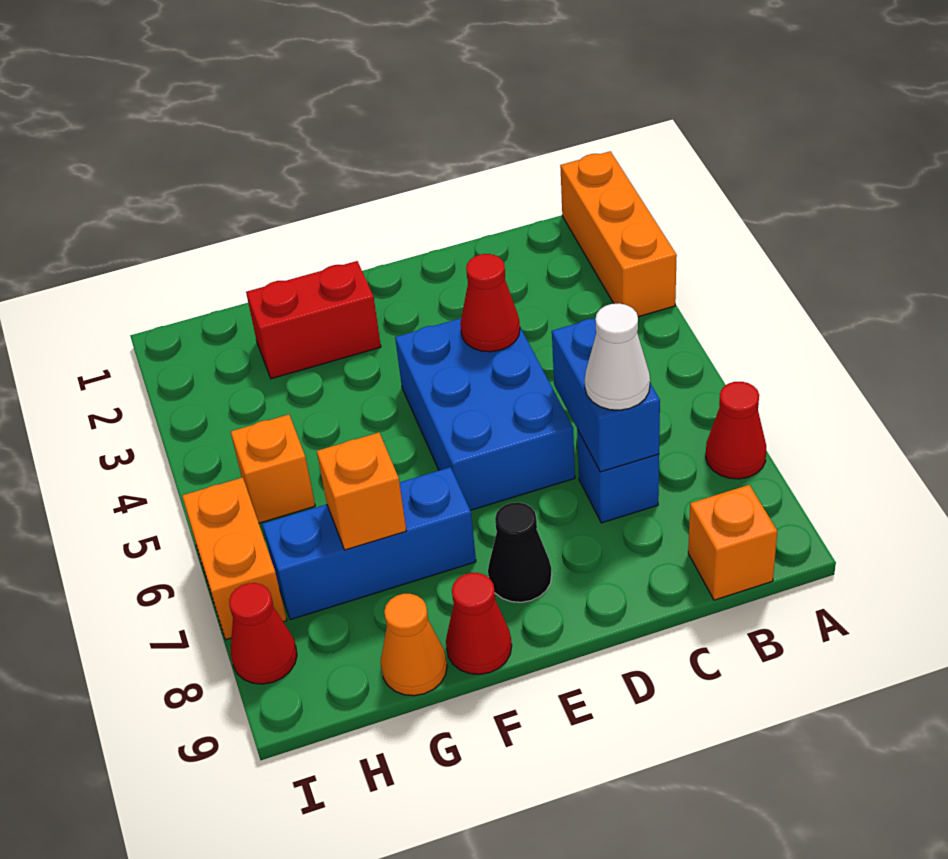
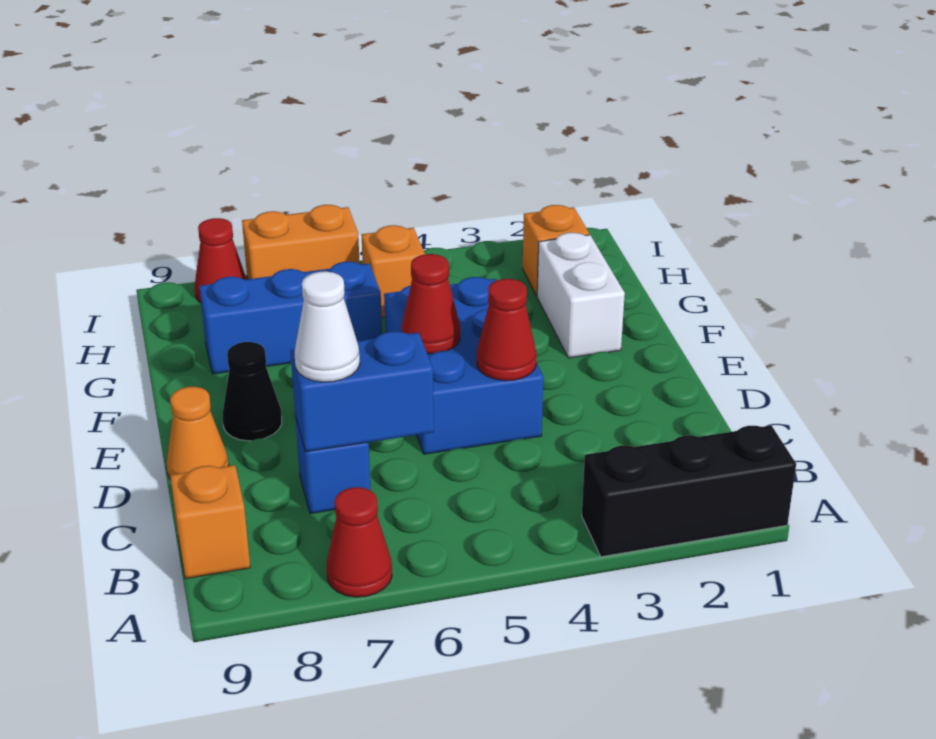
orange 1x3 brick [560,151,677,317] -> black 1x3 brick [582,426,796,557]
blue 2x3 brick [395,318,575,510] -> blue 2x3 brick turned to [384,277,543,454]
red 1x2 brick [246,261,381,379] -> white 1x2 brick [537,233,625,358]
blue 1x3 brick [262,467,476,620] -> blue 1x3 brick turned to [199,262,382,374]
red 1x1 cone [446,573,512,674] -> red 1x1 cone moved to [402,254,460,354]
orange 1x1 brick [317,433,406,550] -> orange 1x1 brick moved to [523,205,589,296]
orange 1x1 cone [381,594,447,696] -> orange 1x1 cone moved to [167,387,229,480]

